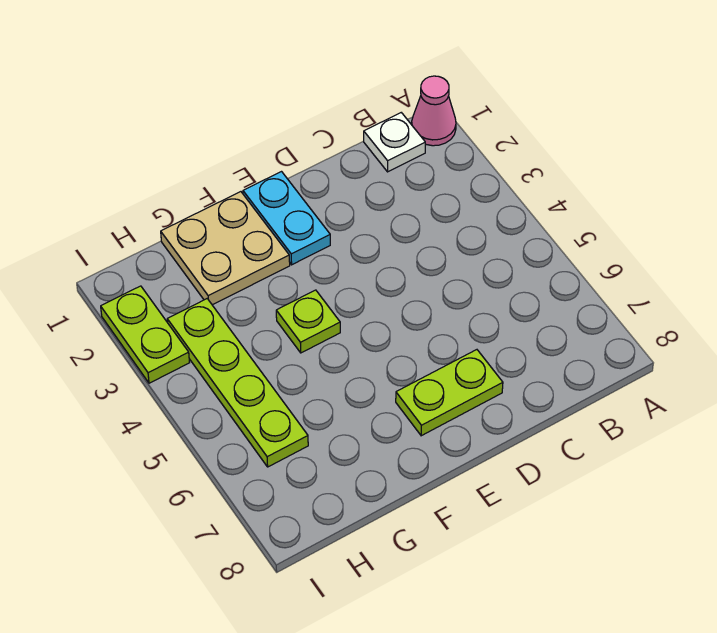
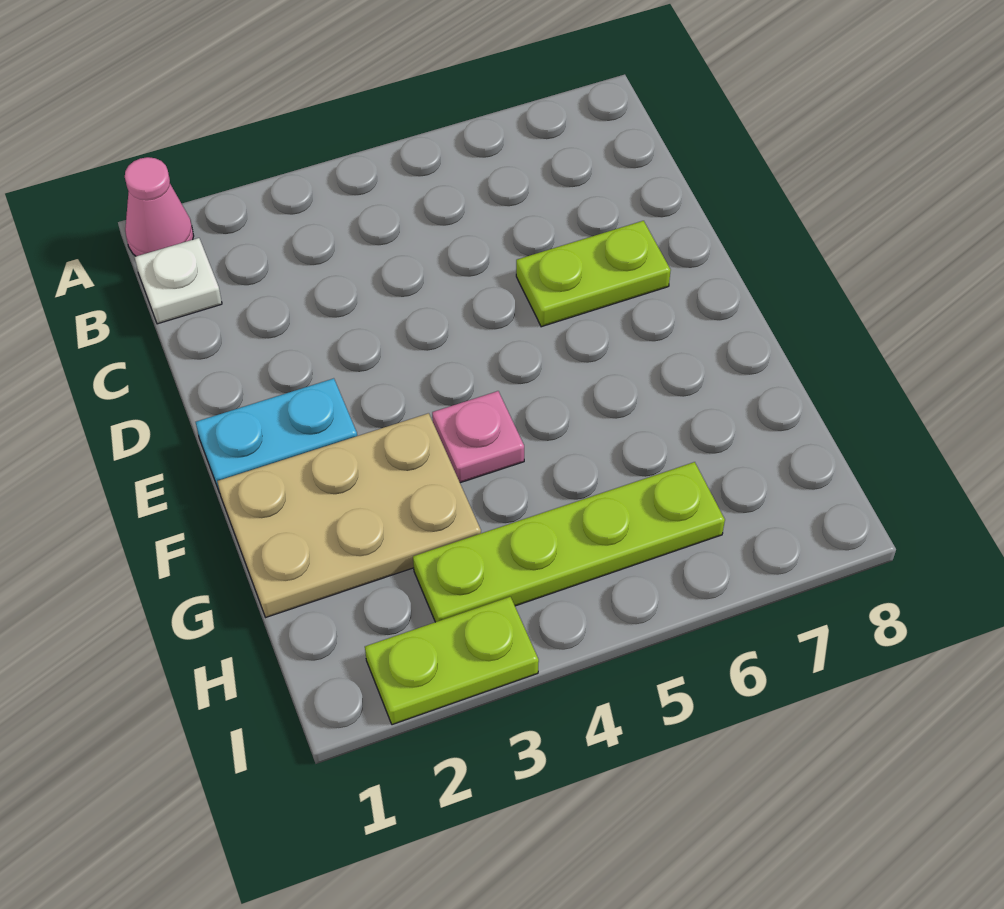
lime 1x2 plate [396,350,503,436] -> lime 1x2 plate turned to [516,221,671,327]
tan 2x2 plate [161,192,290,305] -> tan 2x3 plate [217,413,481,617]
lime 1x1 plate [276,290,340,353] -> pink 1x1 plate [432,391,524,483]

